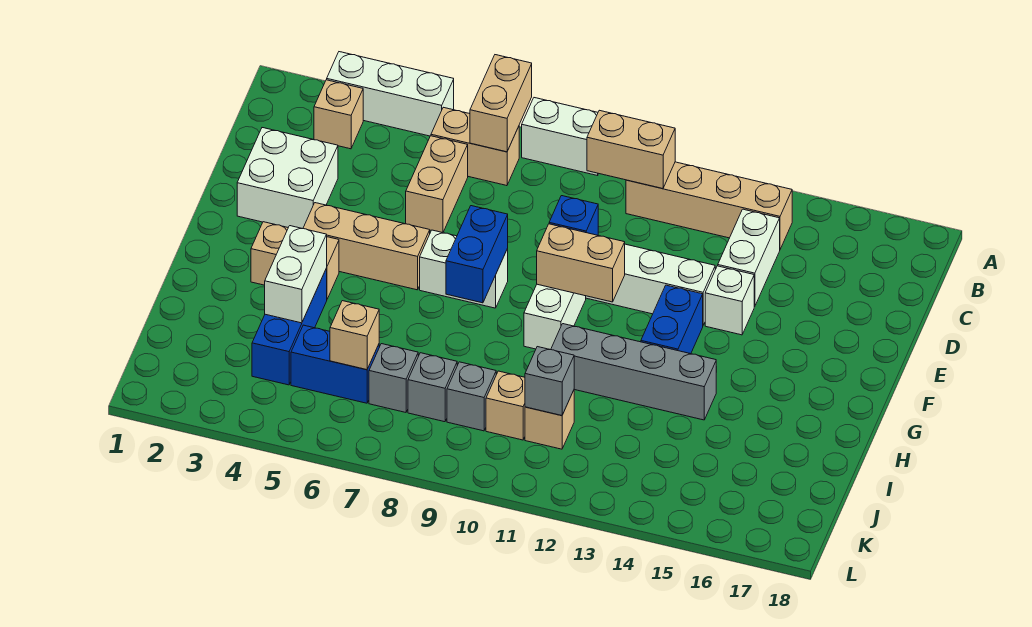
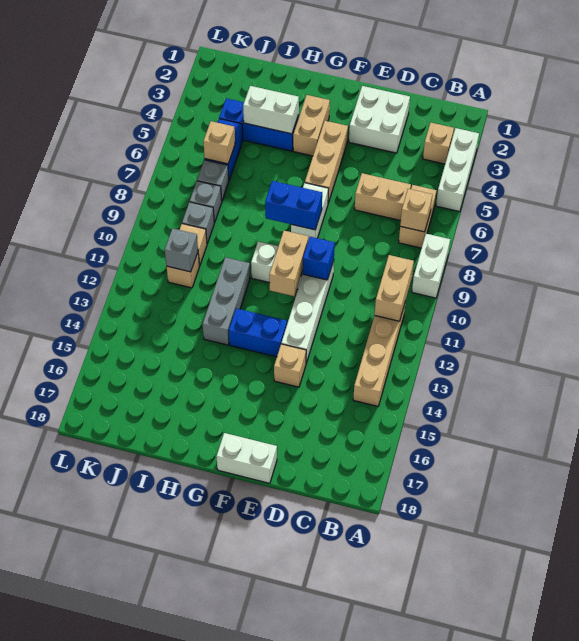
tan 1x2 brick [470,55,532,152] -> tan 1x1 brick [400,189,432,232]
white 1x2 brick [718,209,780,307] -> white 1x2 brick moved to [216,433,277,483]
white 1x1 brick [705,266,754,335] -> tan 1x1 brick [274,344,306,387]
grey 1x4 brick [551,324,716,420] -> grey 1x3 brick [203,257,250,345]

